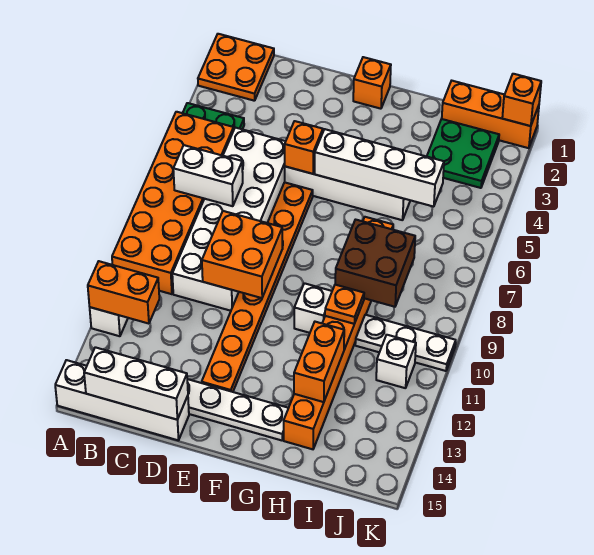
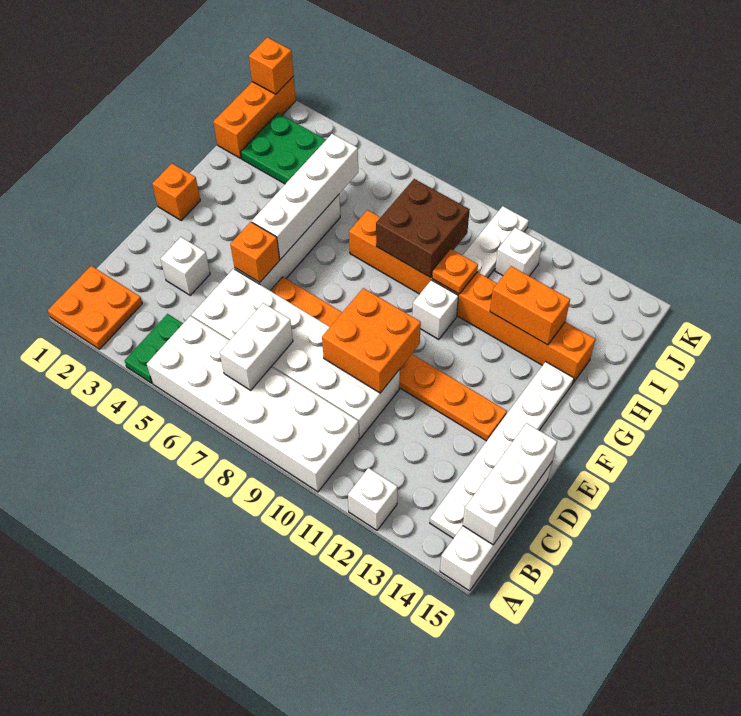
orange 2x6 brick [112,112,234,294] -> white 2x6 brick [147,316,359,492]
orange 1x2 brick [88,261,159,324] -> none
none -> white 1x1 brick [160,237,210,295]

